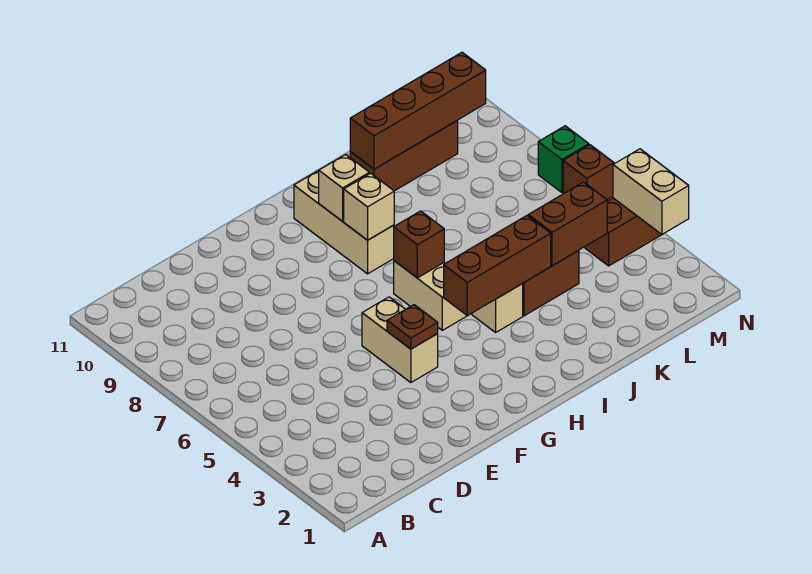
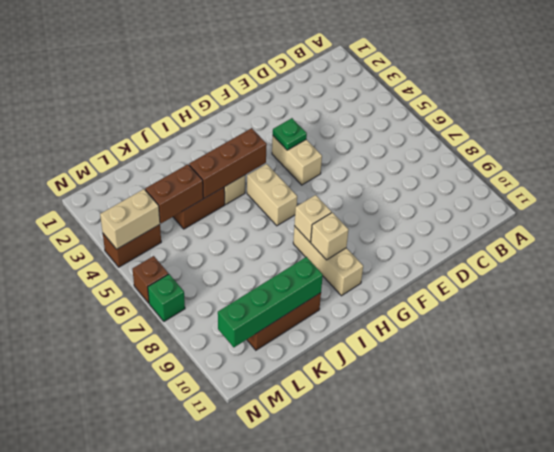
brown 1x1 plate [387,305,438,349] -> green 1x1 plate [273,118,307,150]
brown 1x1 brick [394,211,444,278] -> none
brown 1x4 brick [350,52,486,169] -> green 1x4 brick [218,257,323,347]
tan 1x2 brick [613,149,689,234] -> tan 1x2 brick turned to [100,189,160,249]

